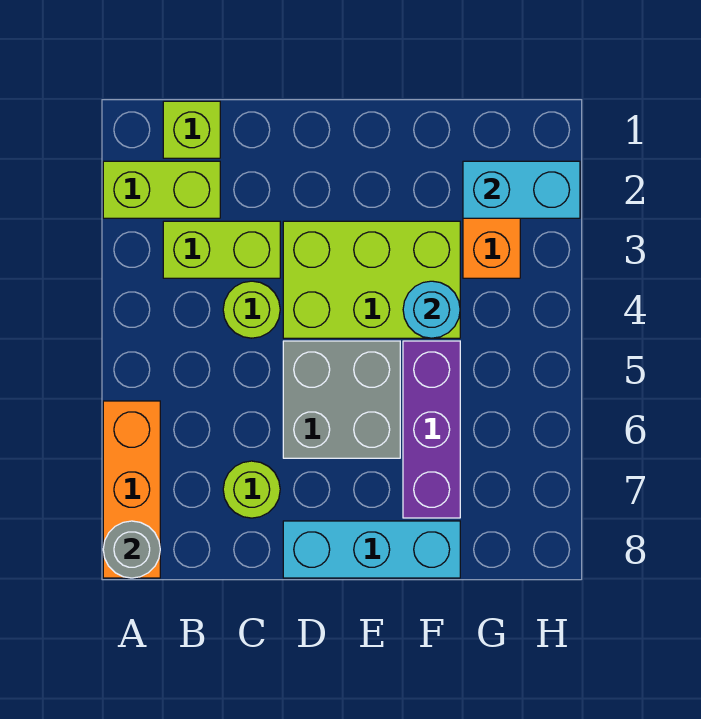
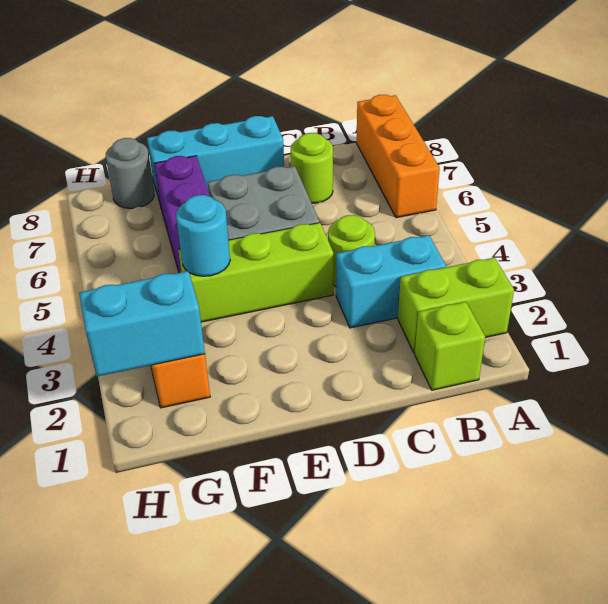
grey 1x1 round brick [103,521,160,578] -> grey 1x1 round brick moved to [106,138,154,209]
lime 1x2 brick [163,221,280,278] -> cyan 1x2 brick [336,235,446,328]
lime 2x3 brick [283,221,460,338] -> lime 1x3 brick [178,223,333,322]

